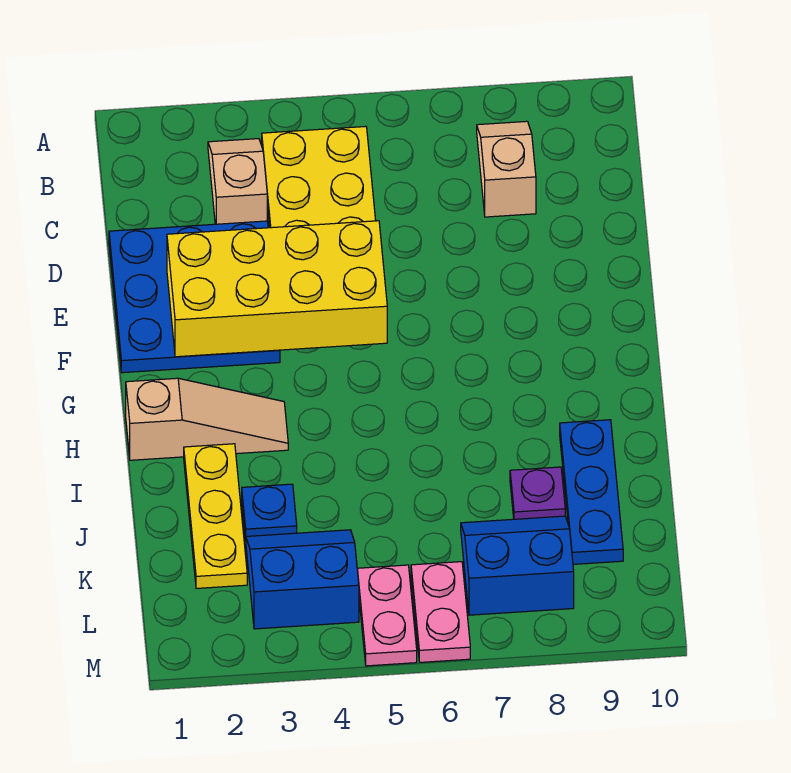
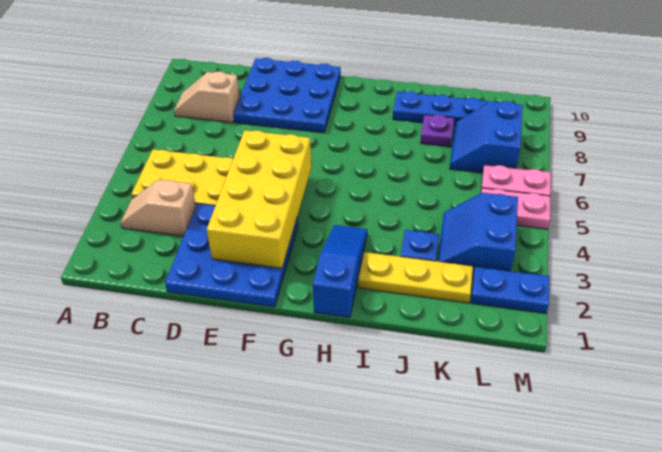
none -> blue 3x3 plate [233,58,341,133]
tan 1x3 slope [126,378,288,460] -> blue 1x3 slope [313,225,367,318]
none -> blue 1x2 plate [471,266,549,313]

